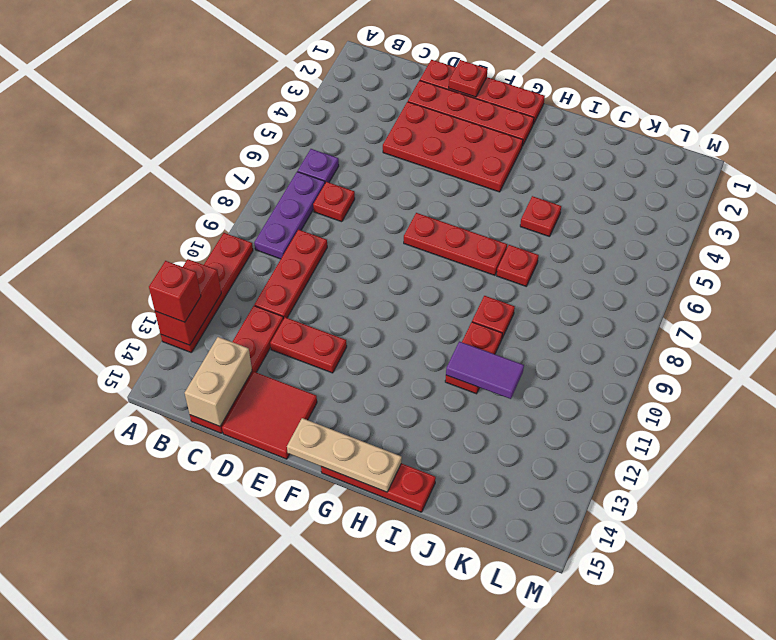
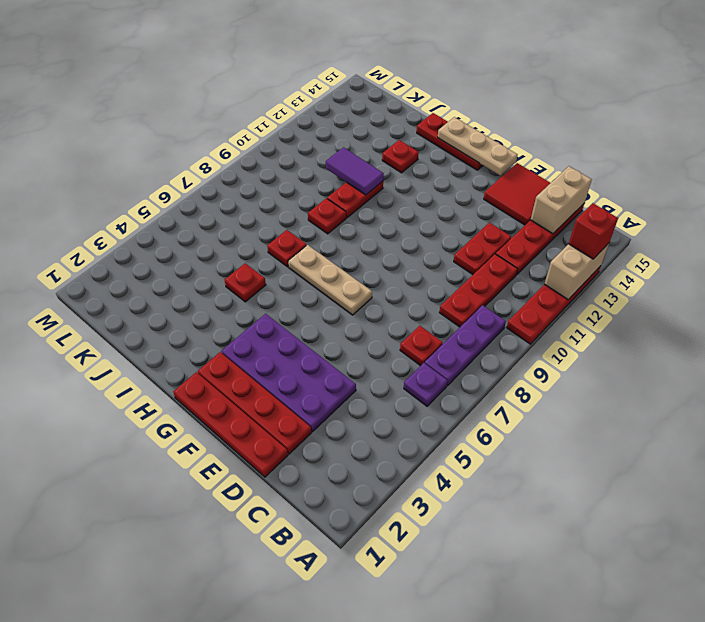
red 1x2 brick [155,259,221,345] -> tan 1x2 brick [545,243,609,300]
red 2x4 plate [383,102,523,192] -> purple 2x4 plate [221,314,356,432]
red 1x2 plate [270,317,347,373] -> red 1x2 plate turned to [454,223,511,274]
red 1x1 plate [449,60,488,97] -> red 1x1 plate moved to [382,140,419,173]
red 1x3 plate [404,213,507,275] -> tan 1x3 plate [288,245,372,315]

